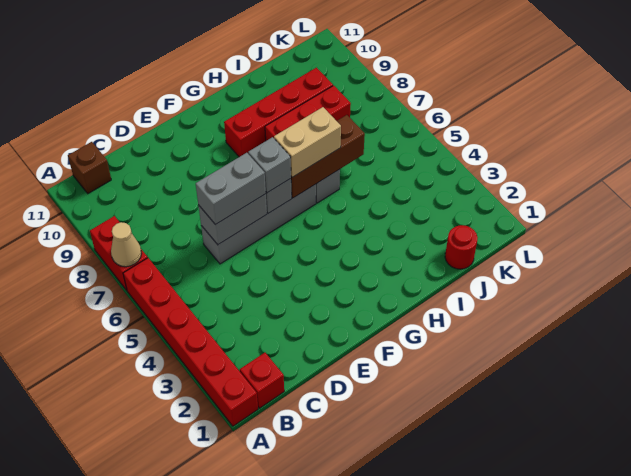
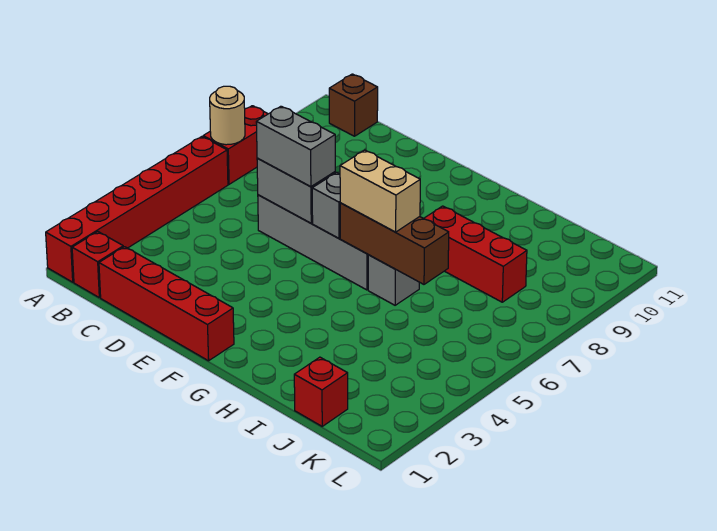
tan 1x1 cone [111,222,142,267] -> tan 1x1 round brick [210,86,245,145]
grey 1x1 brick [248,137,291,193] -> none
red 1x4 brick [224,68,333,157] -> red 1x4 brick moved to [99,247,234,361]
red 1x1 round brick [445,225,478,269] -> red 1x1 brick [294,357,348,426]

